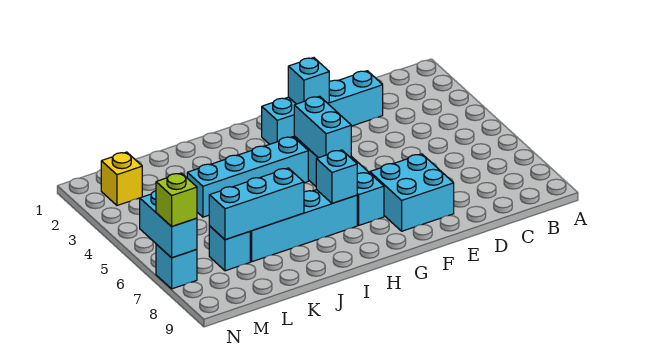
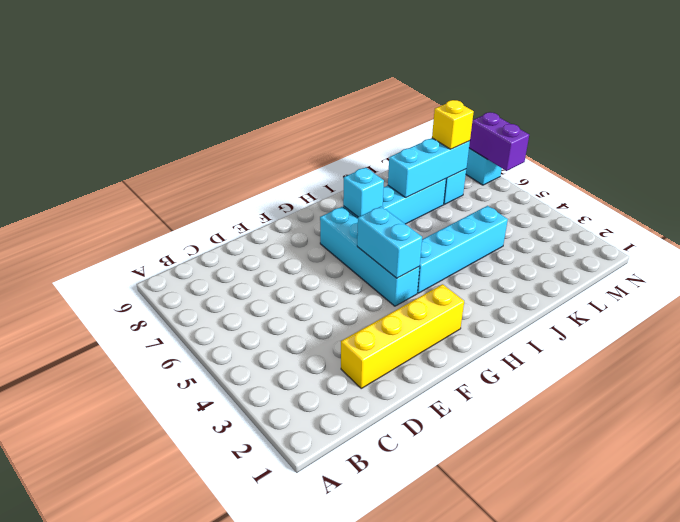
cyan 1x4 brick [262,71,383,144] -> yellow 1x4 brick [341,284,464,388]
cyan 2x2 brick [370,154,454,231] -> none
cyan 1x1 brick [288,58,329,104] -> none
yellow 1x1 brick [101,152,142,205] -> yellow 1x1 brick moved to [432,100,474,149]
cyan 1x2 brick [140,191,197,258] -> purple 1x2 brick [469,112,529,171]
lime 1x1 brick [156,173,197,227] -> none

